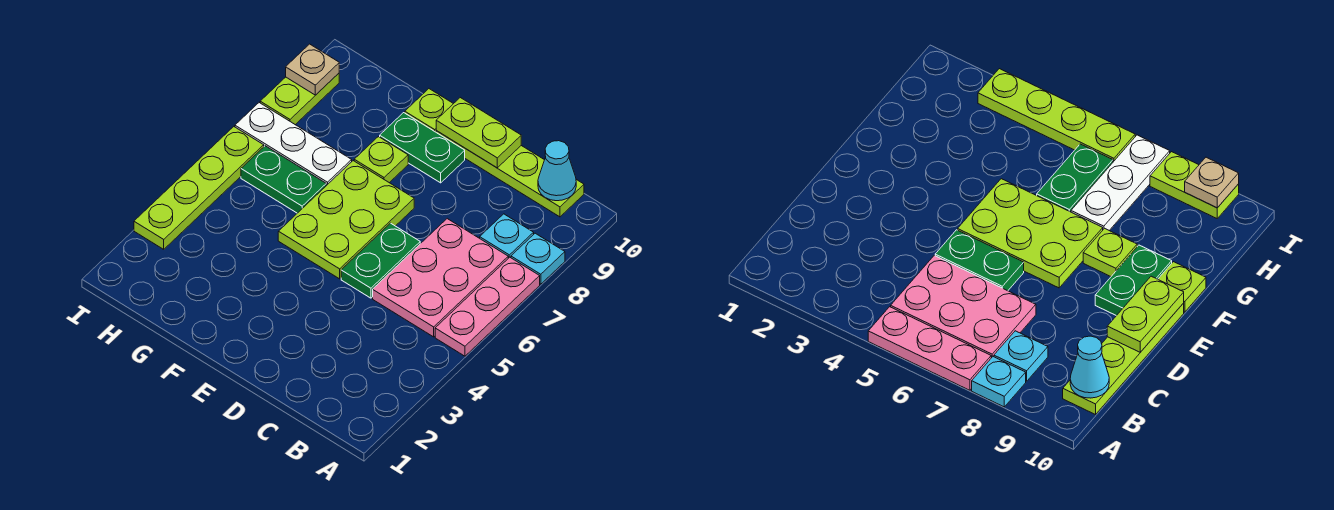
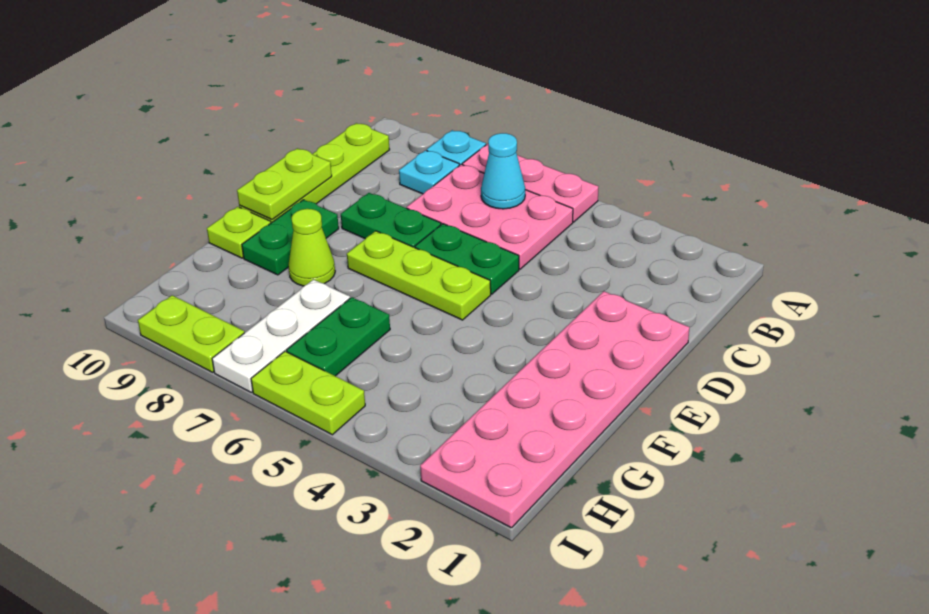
cyan 1x1 cone [538,141,576,201] -> cyan 1x1 cone moved to [481,133,525,209]
none -> pink 2x6 plate [420,291,690,528]
none -> green 1x2 plate [341,193,441,248]
lime 2x3 plate [278,161,414,279] -> lime 1x3 plate [347,231,491,320]
lime 1x1 plate [354,137,408,183] -> lime 1x1 cone [288,209,335,286]
lime 1x4 plate [134,127,264,249] -> lime 1x2 plate [251,351,365,435]
tan 1x1 plate [286,44,339,95] -> none

